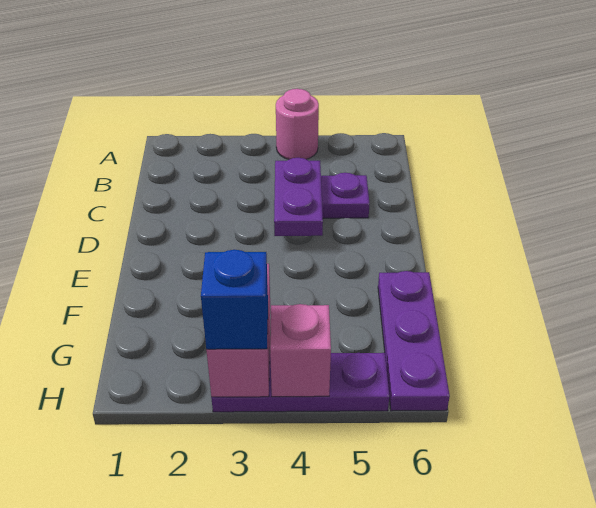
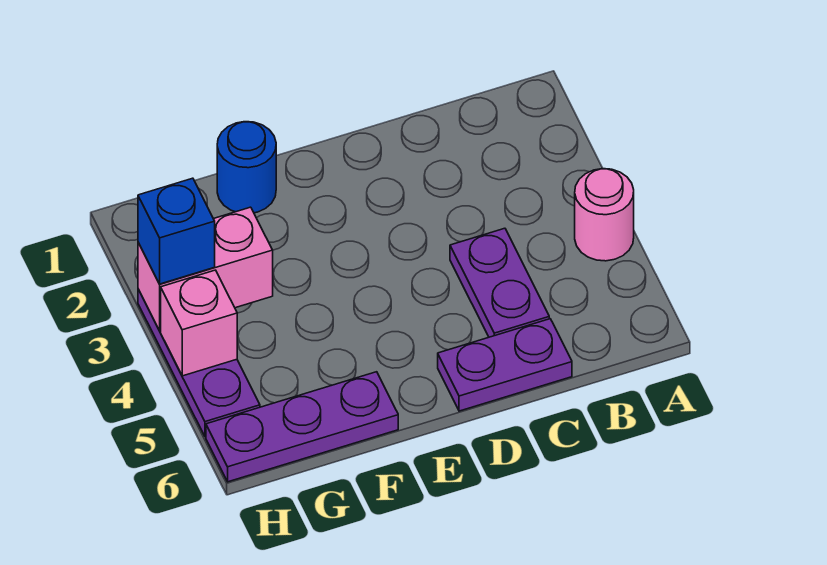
purple 1x2 plate [274,158,323,236] -> purple 1x2 plate moved to [438,319,572,411]
none -> blue 1x1 round brick [217,122,276,213]

